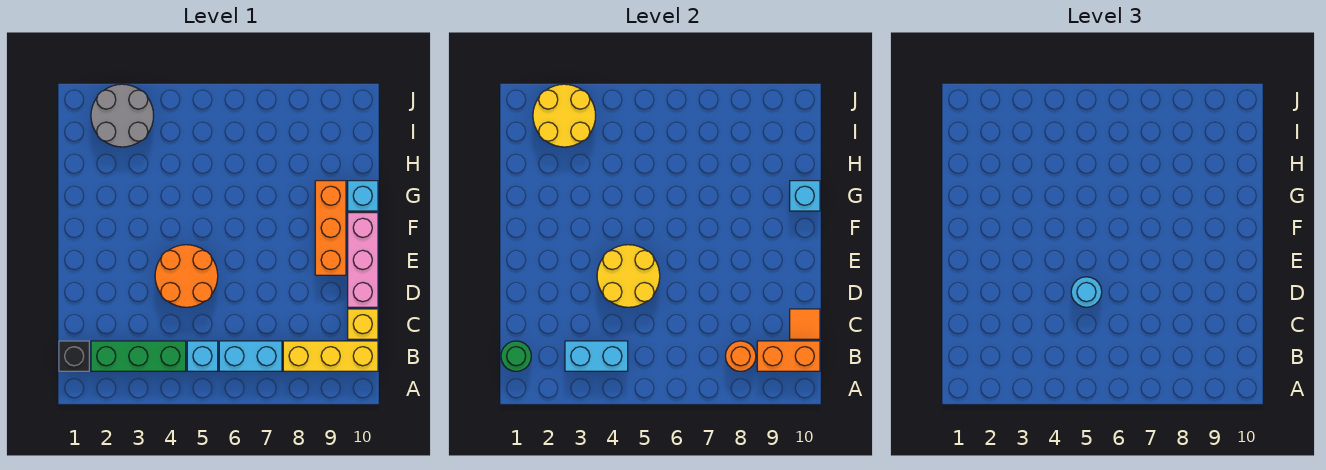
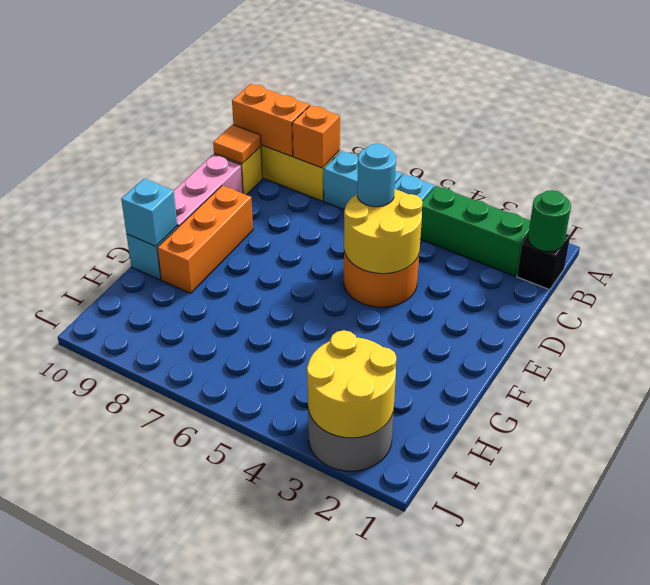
cyan 1x2 brick [565,341,628,371] -> none
orange 1x1 round brick [725,341,756,371] -> orange 1x1 brick [292,105,340,168]

